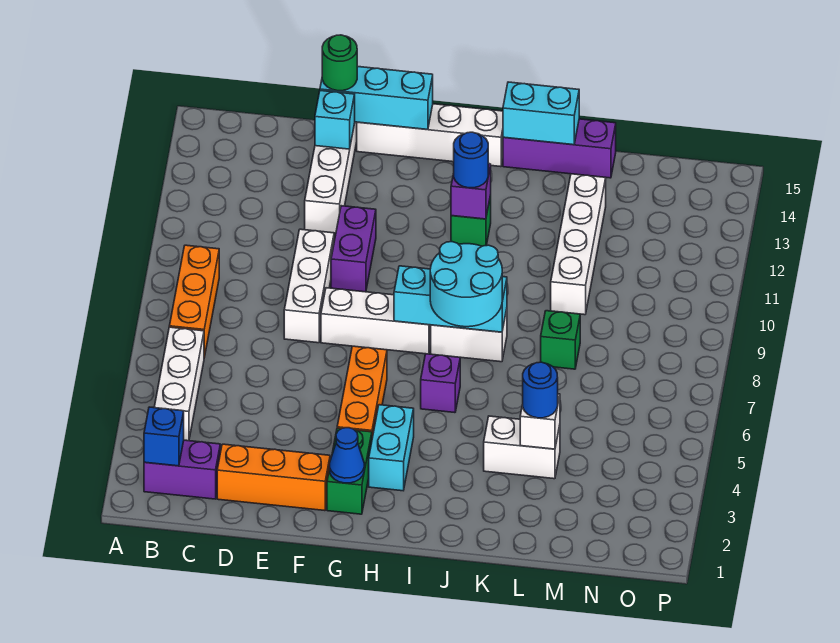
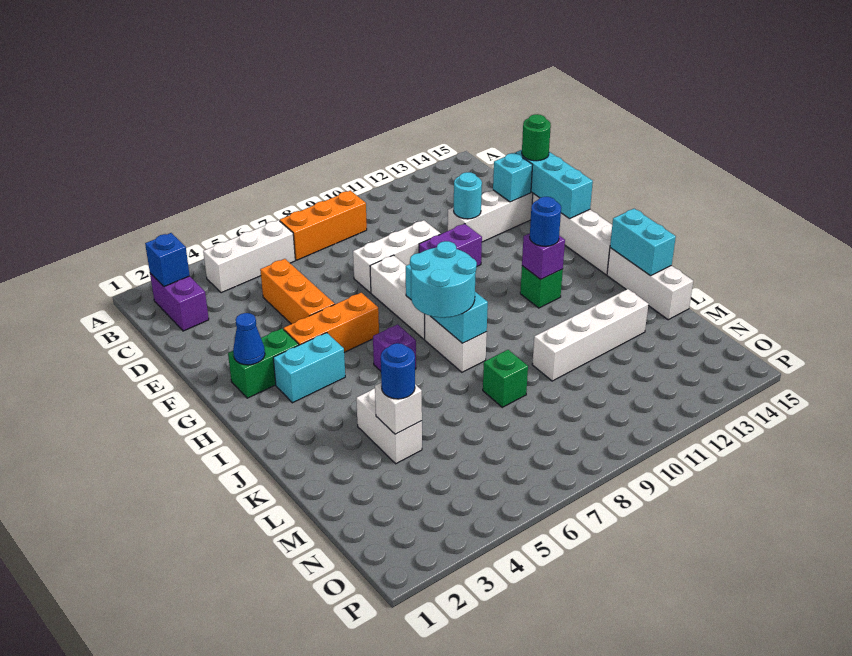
orange 1x3 brick [217,444,330,511] -> orange 1x3 brick moved to [260,259,335,324]
none -> cyan 1x1 round brick [454,172,482,219]
purple 1x3 brick [503,119,616,178] -> white 1x3 brick [607,248,693,320]

